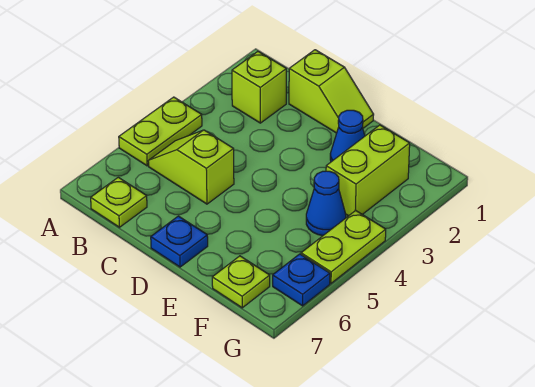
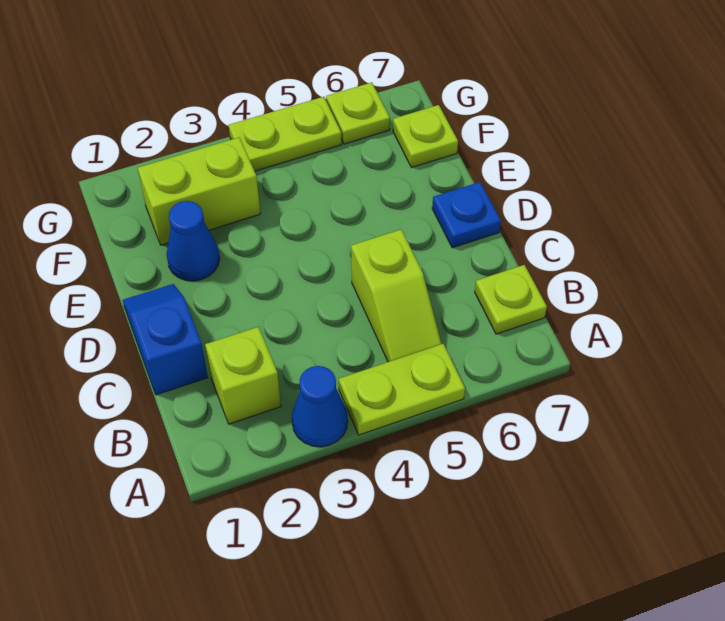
lime 1x2 slope [289,50,374,133] -> blue 1x2 slope [123,284,208,395]
blue 1x1 cone [306,171,346,236] -> blue 1x1 cone moved to [292,366,348,447]
blue 1x1 plate [273,254,330,306] -> lime 1x1 plate [326,82,390,144]

